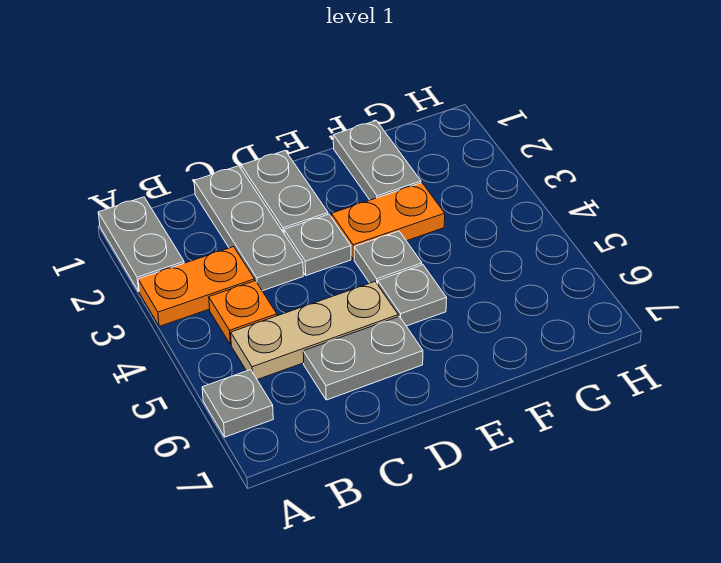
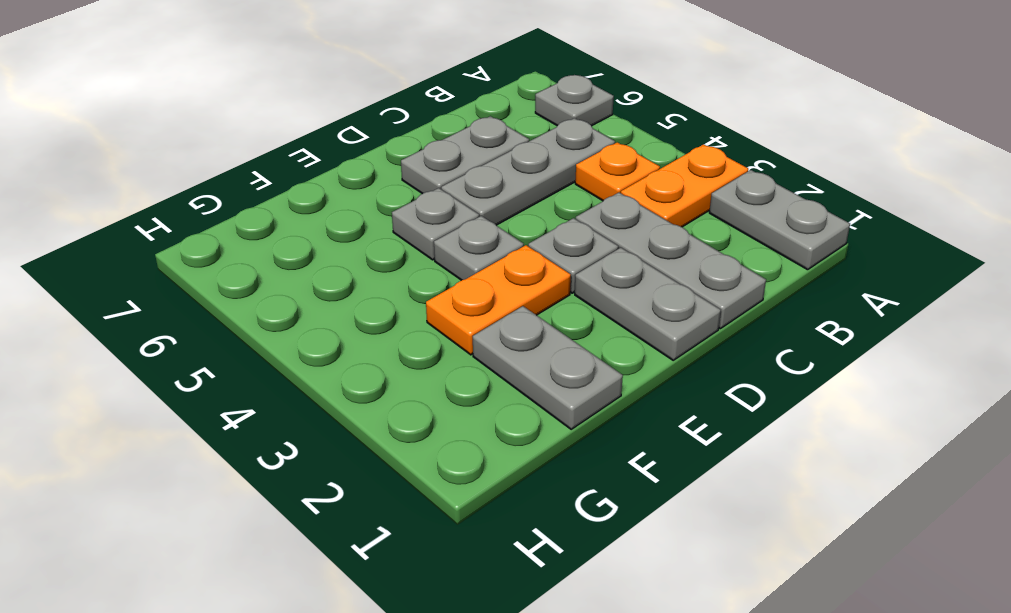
tan 1x3 plate [231,282,398,380] -> grey 1x3 plate [441,118,615,225]

